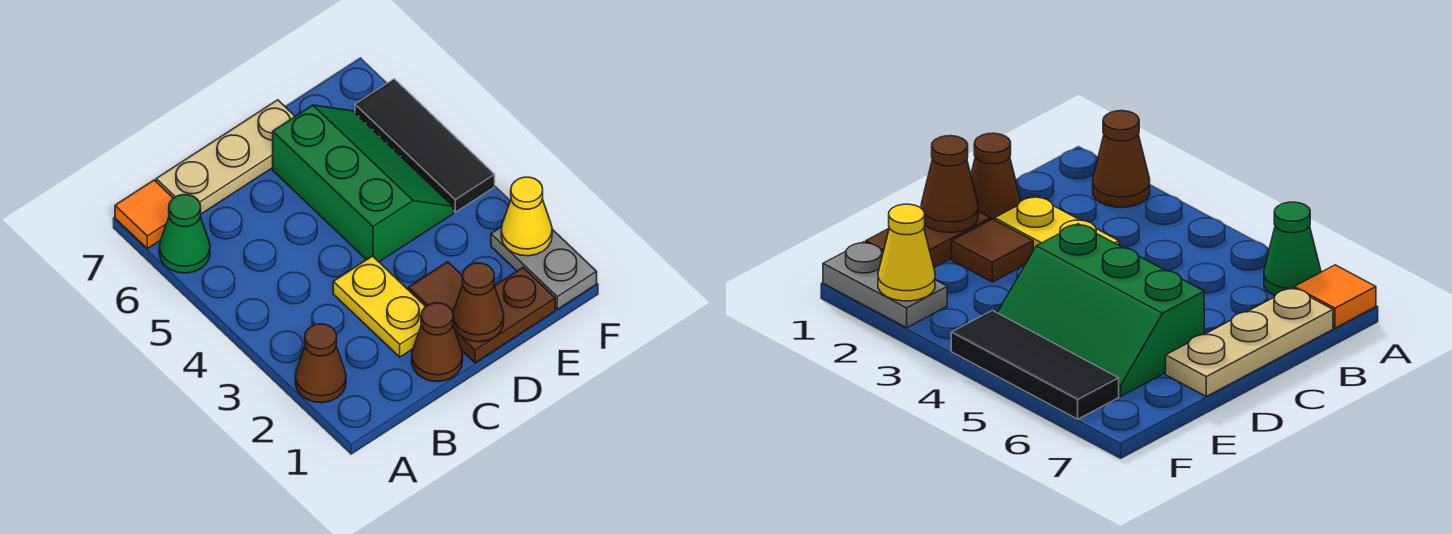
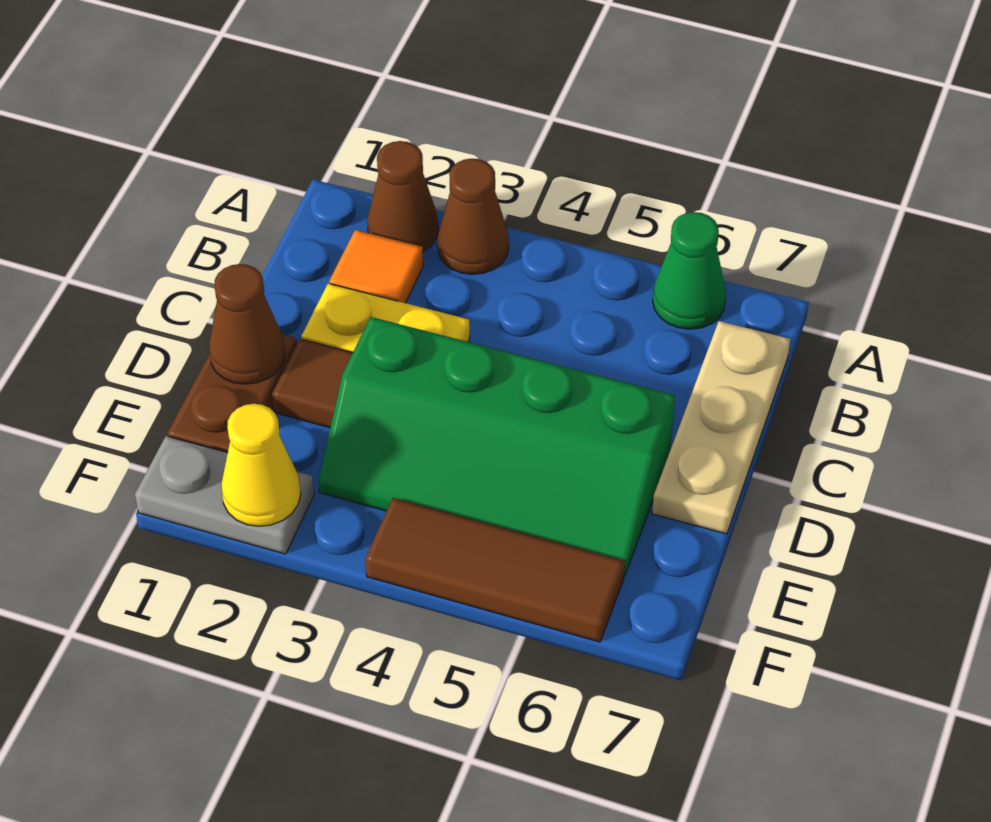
orange 1x1 tile [115,180,173,249] -> orange 1x1 tile moved to [329,230,423,303]
brown 1x1 cone [412,303,463,382] -> brown 1x1 cone moved to [437,159,509,274]
green 2x3 slope [273,105,453,262] -> green 2x4 slope [318,317,675,576]
black 1x3 tile [355,79,495,212] -> brown 1x3 tile [365,498,625,642]

